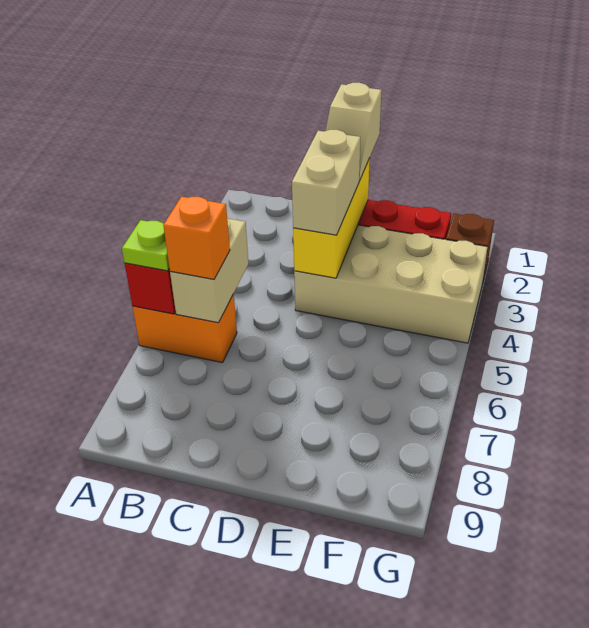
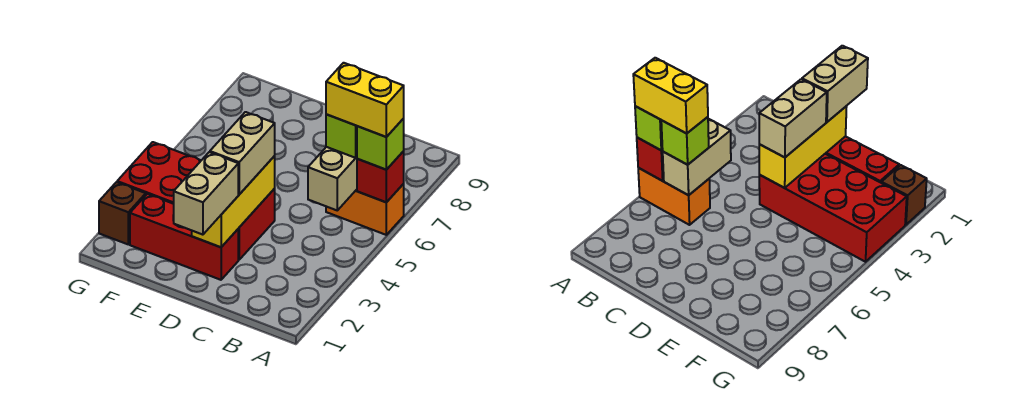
lime 1x1 plate [122,220,169,271] -> lime 1x1 brick [357,119,404,170]
none -> yellow 1x2 brick [326,63,404,137]
orange 1x1 brick [163,197,230,279] -> lime 1x1 brick [326,114,357,158]
tan 1x2 slope [326,83,381,181] -> tan 1x2 brick [174,152,238,235]
tan 2x4 brick [294,225,488,343] -> red 2x4 brick [117,142,275,260]

